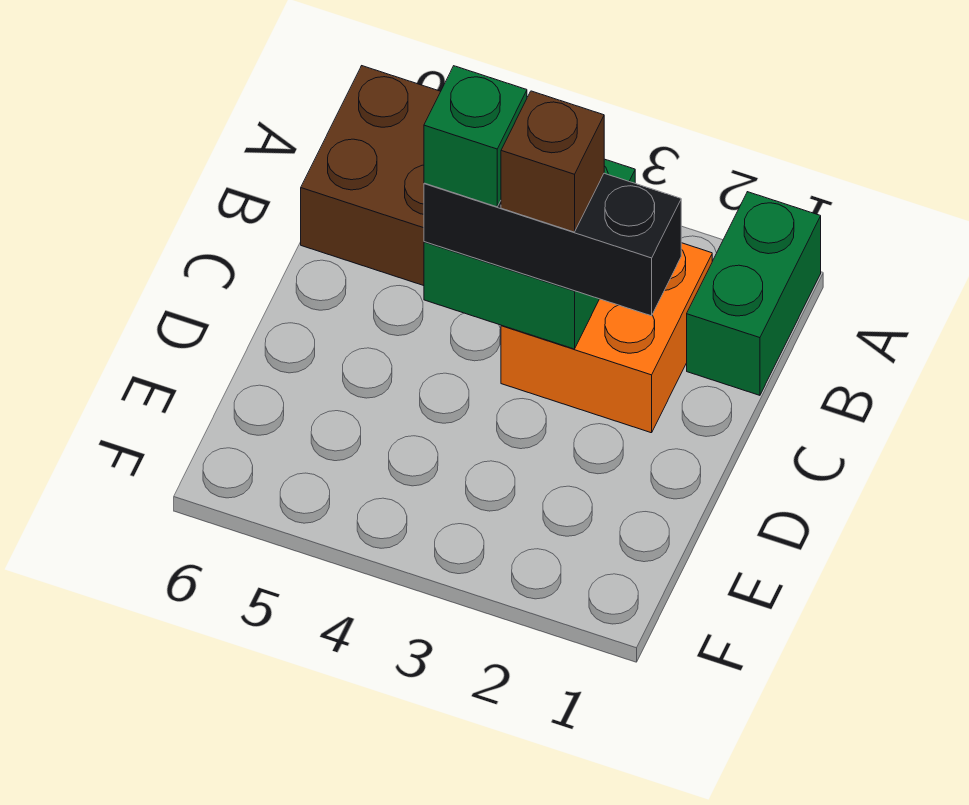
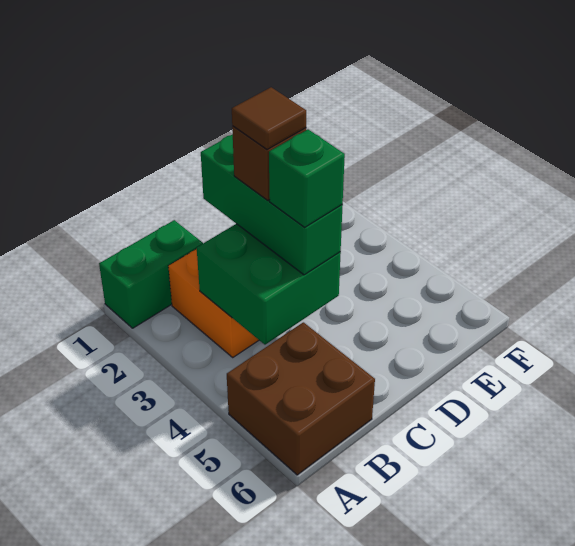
black 1x3 brick [424,173,681,316] -> green 1x3 brick [201,134,343,275]
none -> brown 1x1 tile [232,87,306,150]

